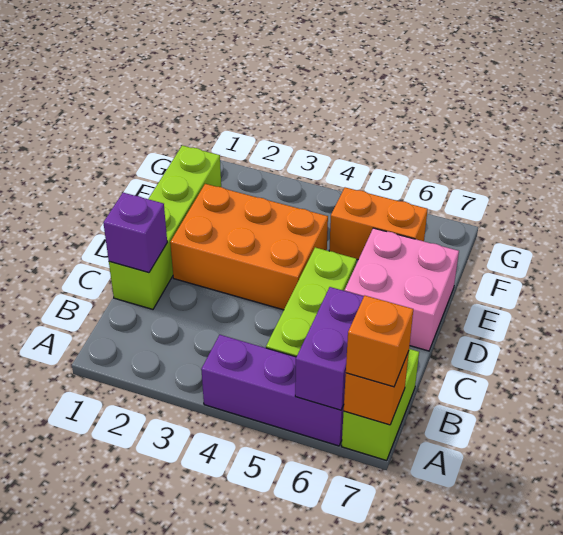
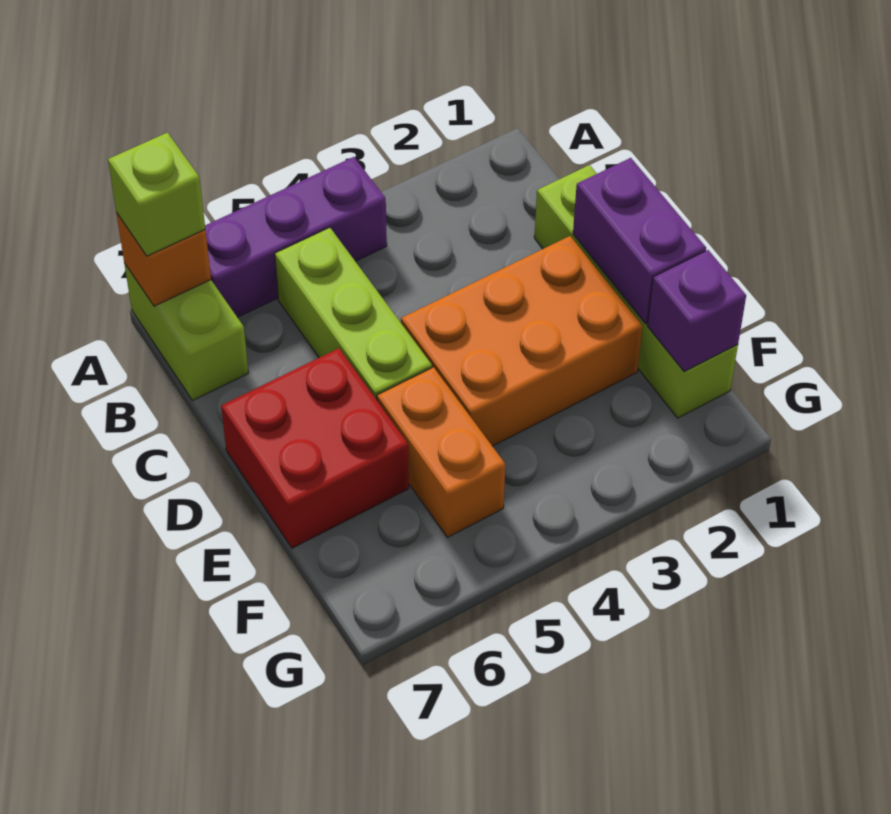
purple 1x2 brick [295,287,364,410] -> purple 1x2 brick moved to [573,158,706,324]
orange 1x1 brick [346,295,413,387] -> lime 1x1 brick [108,133,205,256]
purple 1x1 brick [103,193,167,273] -> purple 1x1 brick moved to [647,250,746,372]
pink 2x2 brick [344,228,459,351] -> red 2x2 brick [221,348,409,548]
orange 1x2 brick [329,188,428,260] -> orange 1x2 brick turned to [377,367,505,537]

